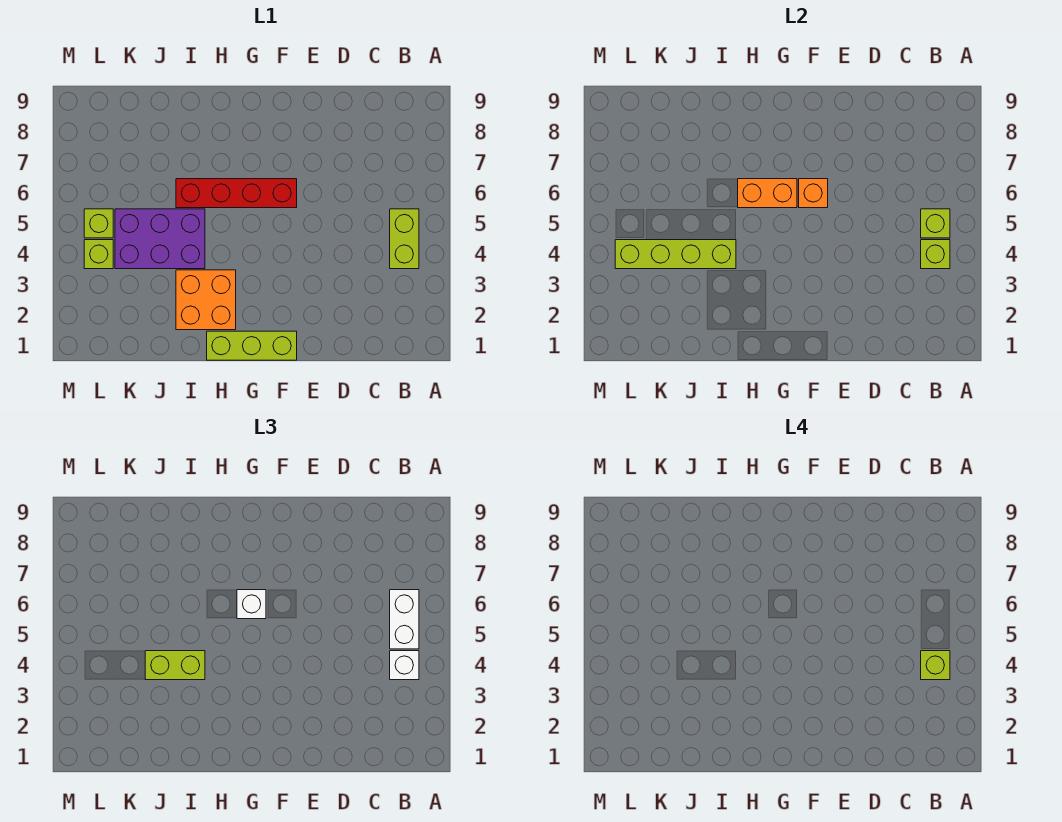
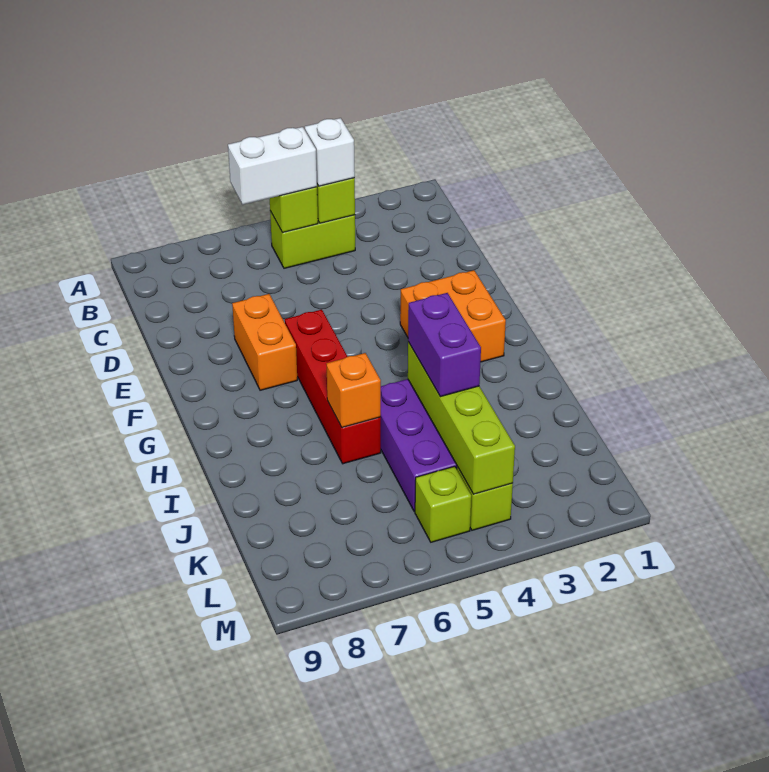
lime 1x1 brick [921,651,950,680] -> none
lime 1x3 brick [207,331,297,360] -> none
orange 1x1 brick [799,179,828,208] -> orange 1x1 brick moved to [326,353,381,428]
orange 1x2 brick [738,179,797,208] -> orange 1x2 brick moved to [232,294,297,390]
white 1x1 brick [237,590,266,619] -> none
orange 2x2 brick [176,270,236,330] -> orange 2x2 brick moved to [400,270,506,362]
lime 1x2 brick [145,651,205,680] -> purple 1x2 brick [408,293,481,397]

